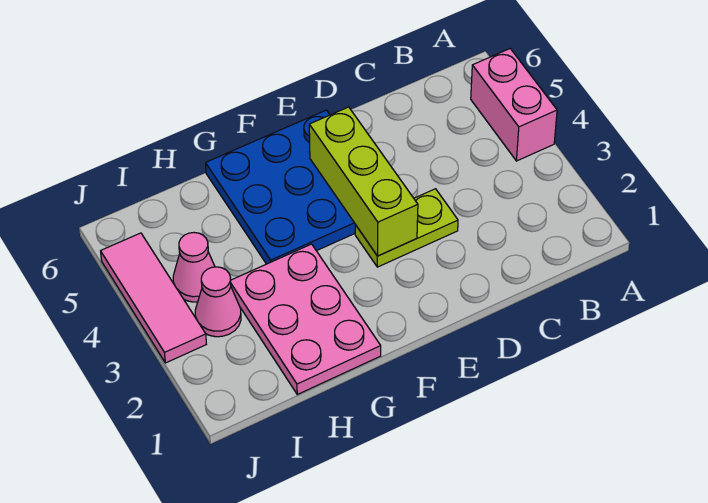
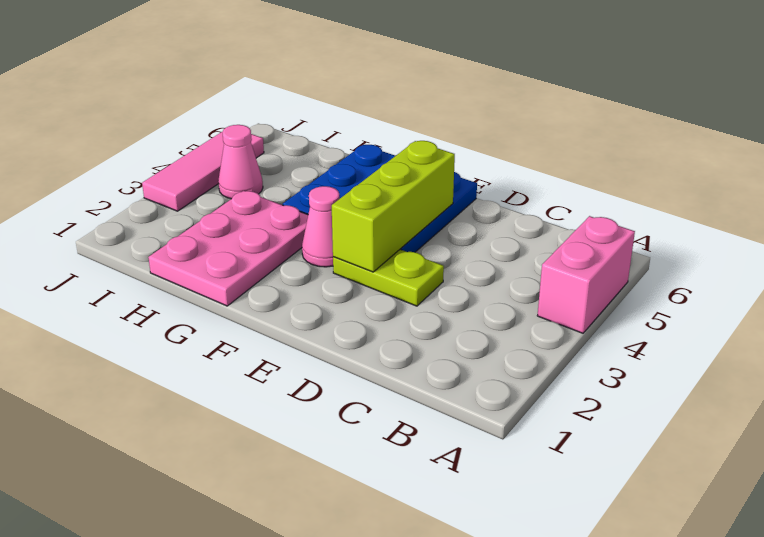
pink 1x1 cone [195,267,241,337] -> pink 1x1 cone moved to [302,186,340,267]

